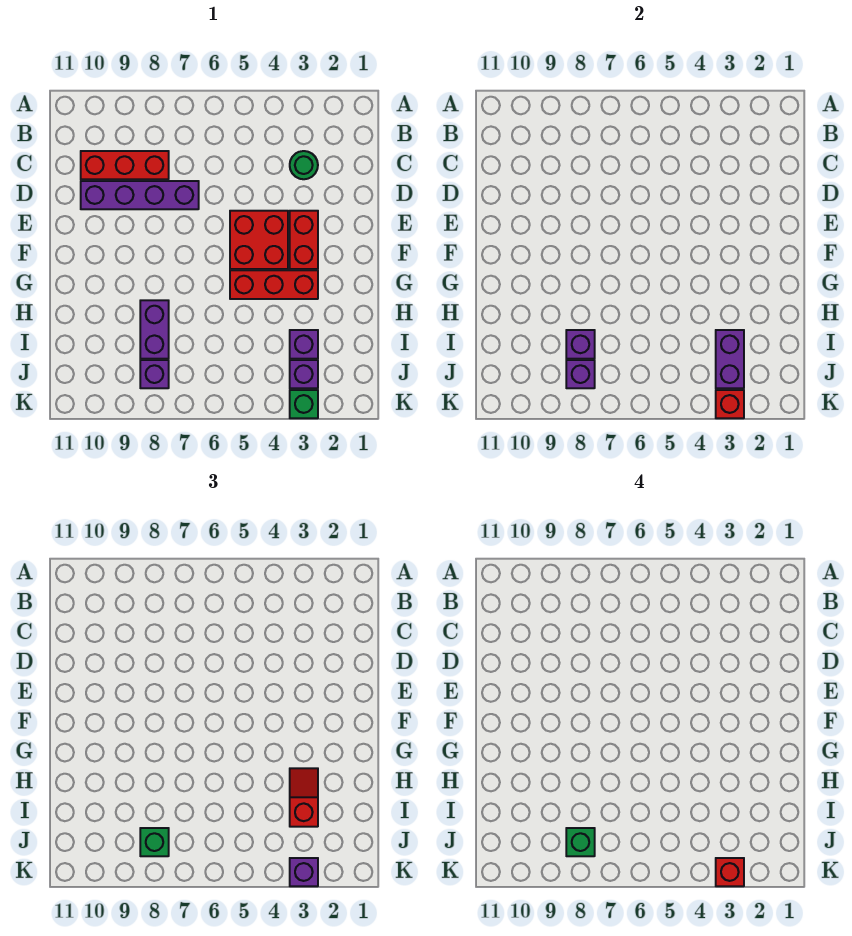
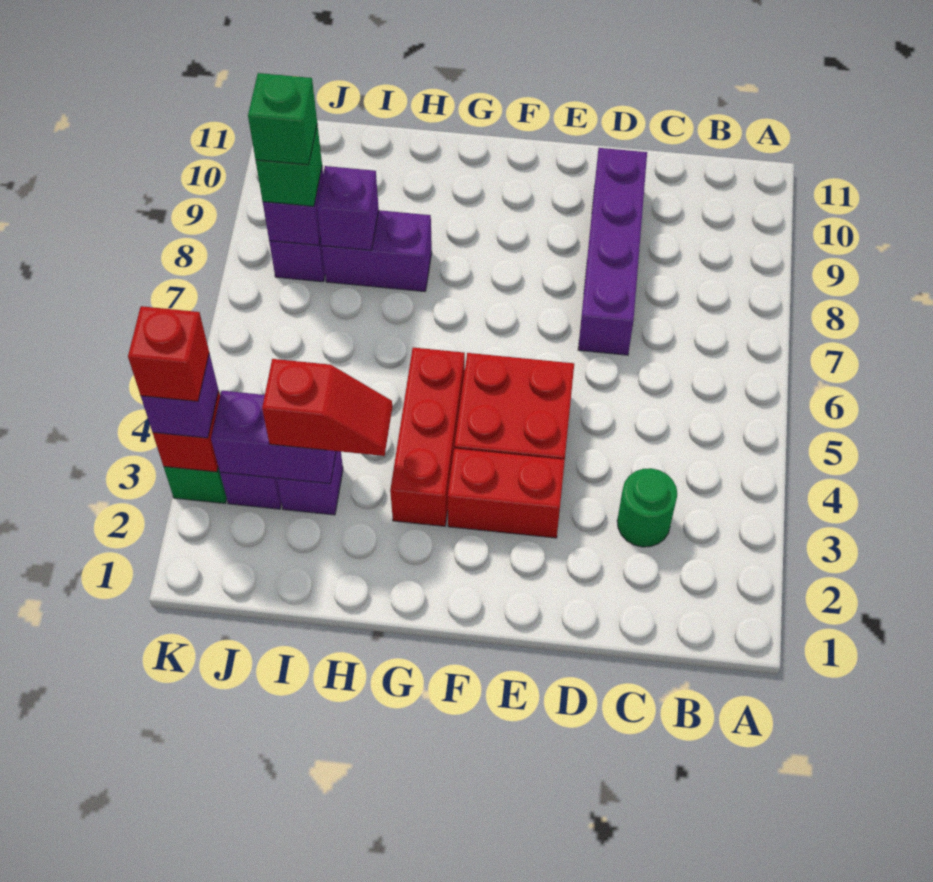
red 1x3 brick [81,151,169,179] -> none

